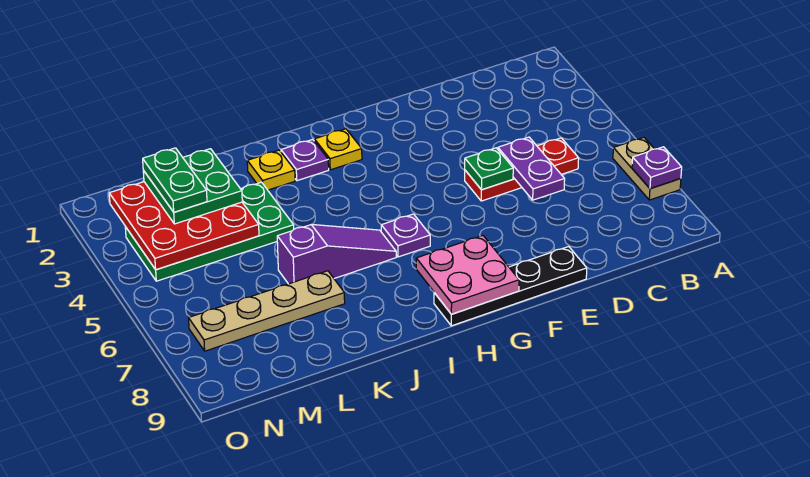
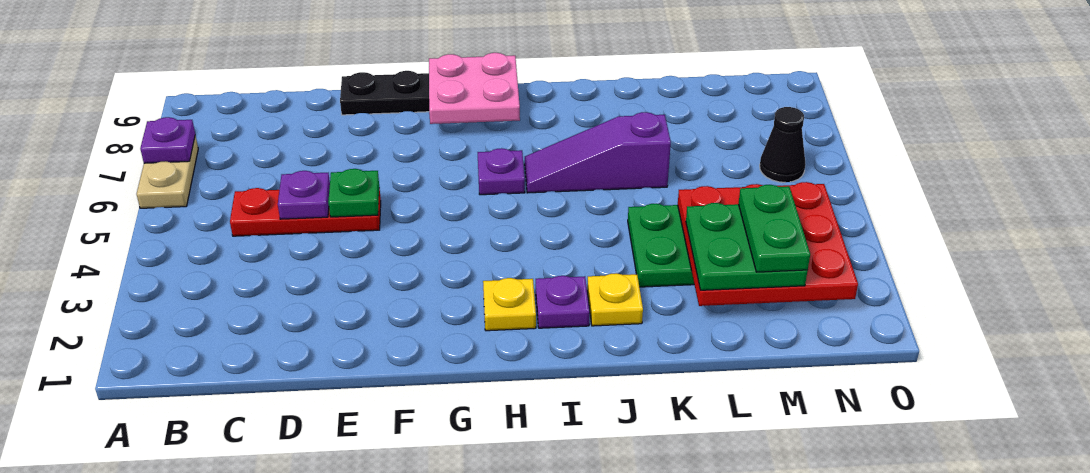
purple 1x2 plate [498,137,565,200] -> purple 1x1 plate [278,171,330,219]
tan 1x4 plate [189,271,345,351] -> none
none -> black 1x1 cone [760,107,805,182]

